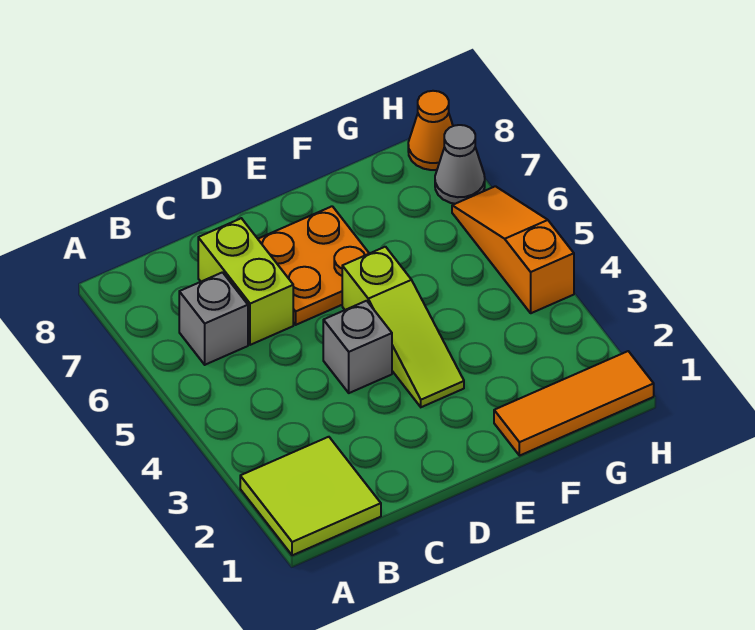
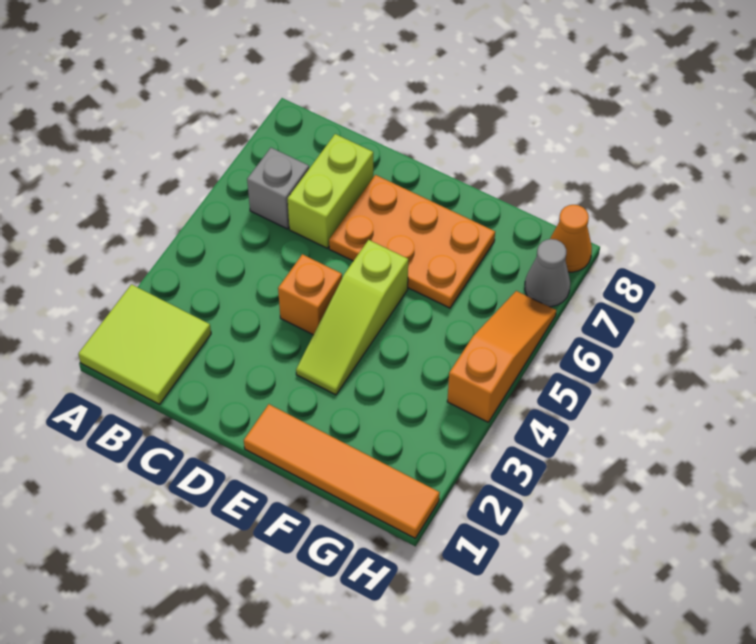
grey 1x1 brick [323,301,392,393] -> orange 1x1 brick [278,254,342,335]
orange 2x2 plate [258,206,369,325] -> orange 2x3 plate [329,175,495,308]
orange 1x3 tile [494,351,654,456] -> orange 1x4 tile [244,404,440,538]

